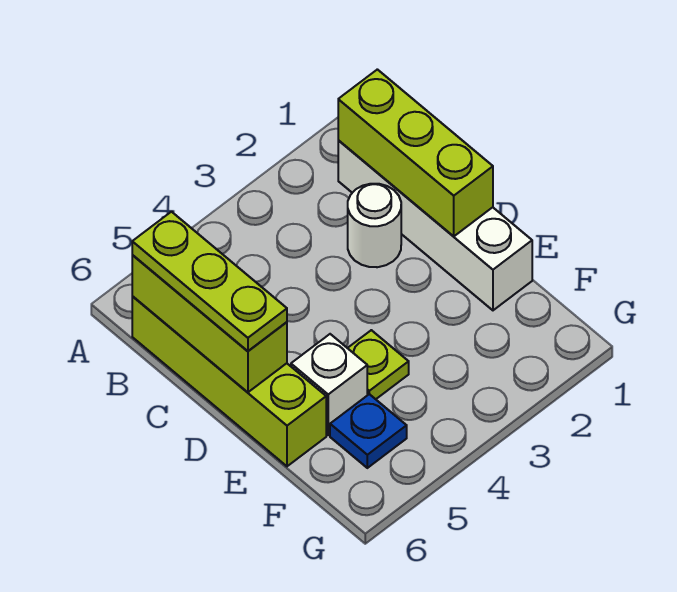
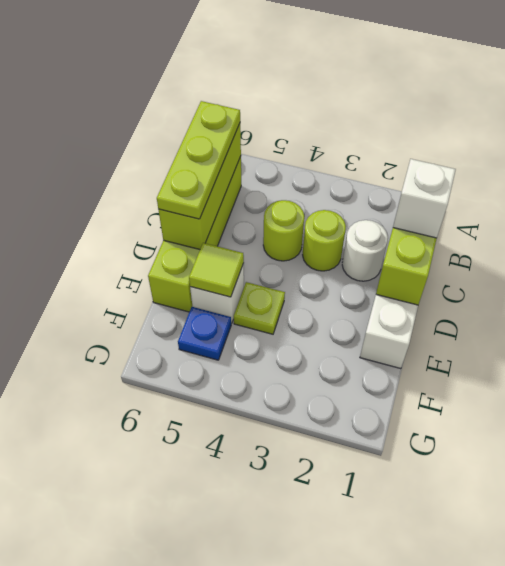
none -> white 1x1 brick [393,159,456,238]
none -> lime 1x1 round brick [303,210,346,271]
none -> lime 1x1 round brick [263,200,304,261]
none -> lime 1x1 tile [189,243,244,297]

